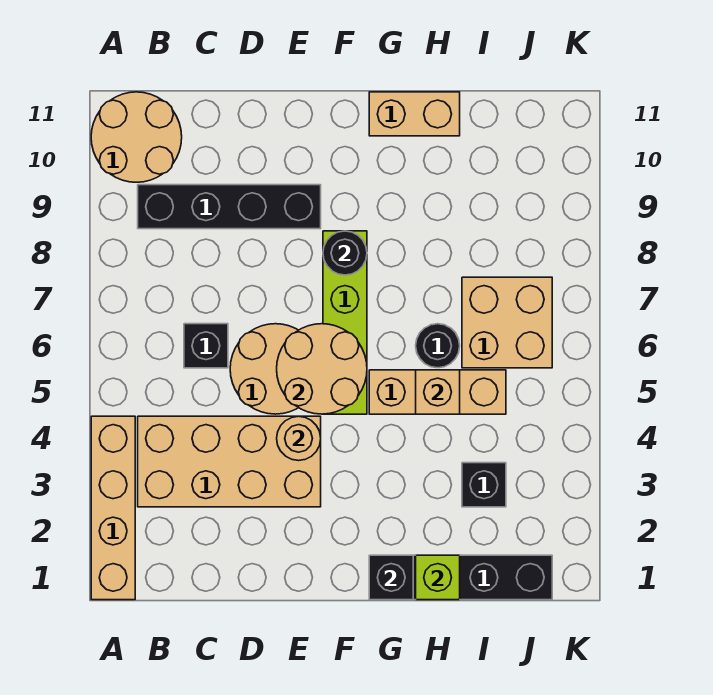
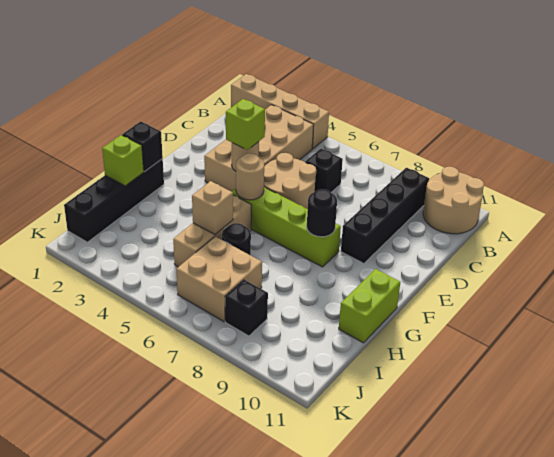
none -> lime 1x1 brick [226,99,265,150]
tan 2x2 round brick [277,324,367,414] -> tan 1x1 round brick [236,154,264,200]
tan 1x2 brick [369,92,460,136] -> lime 1x2 brick [339,269,400,343]
black 1x1 brick [462,463,506,507] -> black 1x1 brick moved to [225,280,268,336]

